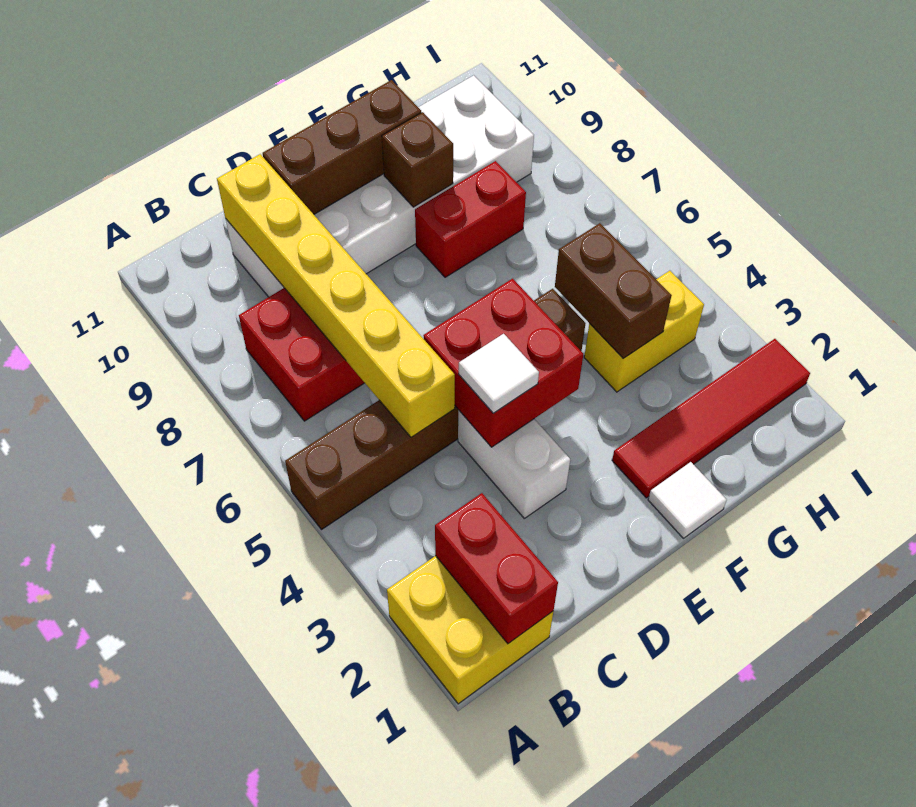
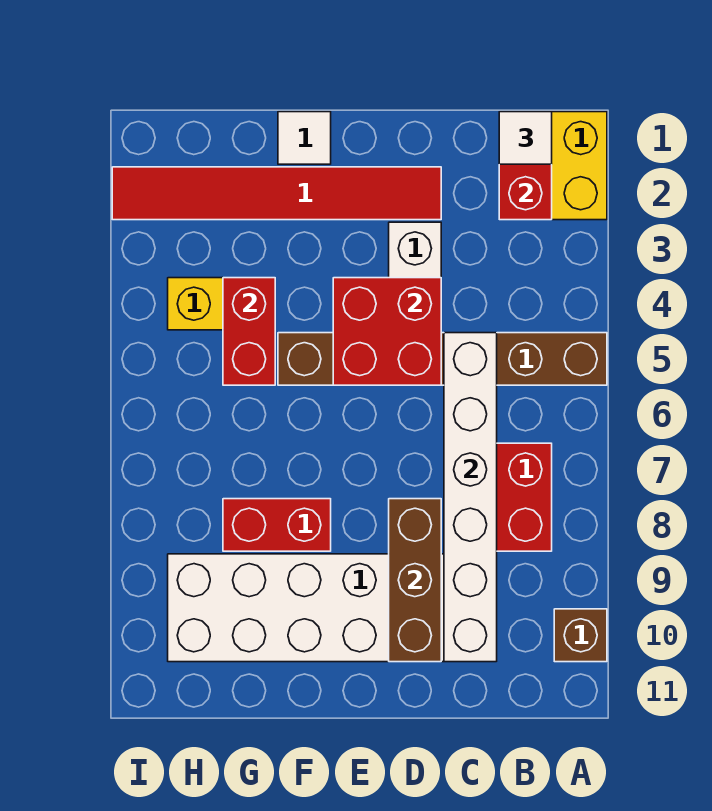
yellow 1x6 brick [217,154,455,437] -> white 1x6 brick [444,333,497,662]
white 1x1 tile [459,334,539,413] -> white 1x1 tile moved to [499,112,552,164]
brown 1x3 brick [263,80,421,214] -> brown 1x3 brick turned to [389,499,441,662]
red 1x4 tile [612,339,810,498] -> red 1x6 tile [112,167,441,220]
brown 1x1 brick [382,112,453,207] -> brown 1x1 brick moved to [554,609,607,662]
brown 1x2 brick [555,223,672,358] -> red 1x2 brick [223,278,275,385]

